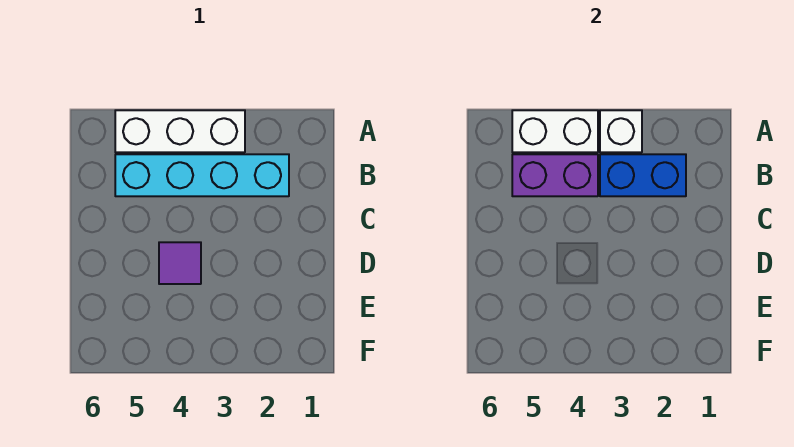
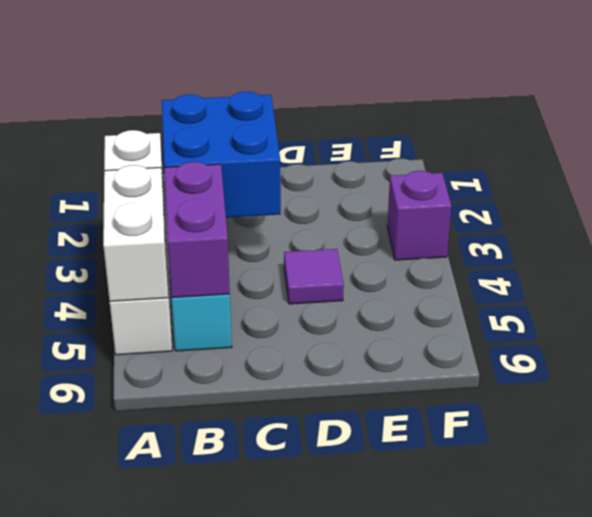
blue 1x2 brick [600,154,686,196] -> blue 2x2 brick [162,92,281,218]
none -> purple 1x1 brick [387,171,451,260]

